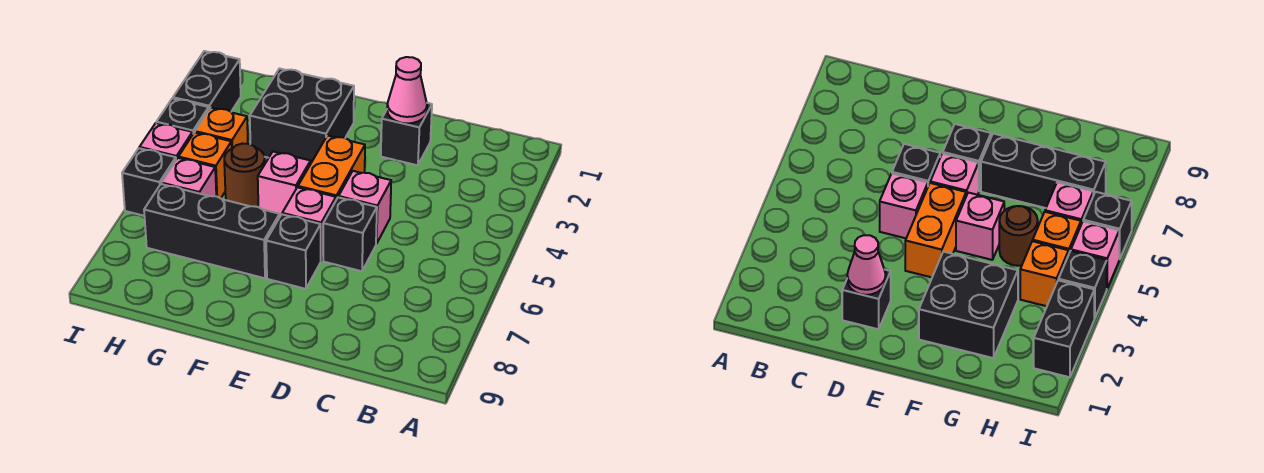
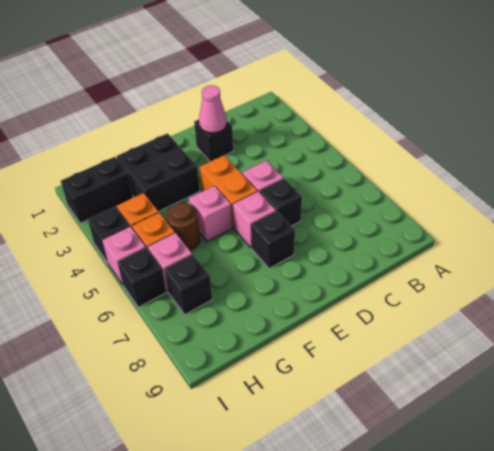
black 1x3 brick [144,184,280,278] -> black 1x1 brick [165,254,212,315]
black 1x2 brick [173,51,241,112] -> black 1x2 brick turned to [61,157,133,223]

